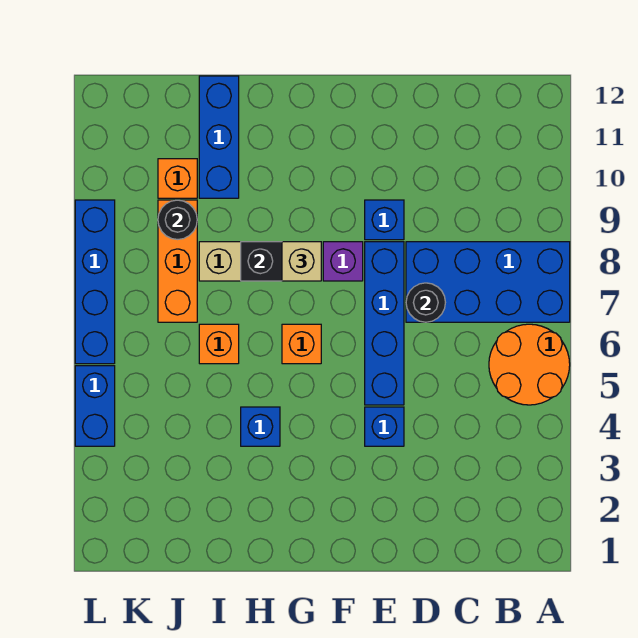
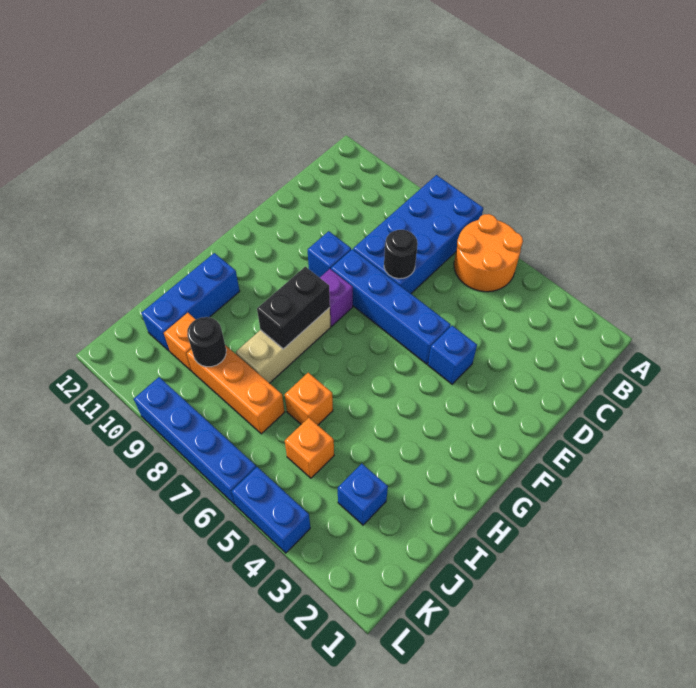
orange 1x1 brick [282,324,321,364] -> orange 1x1 brick moved to [285,418,334,478]
tan 1x1 brick [282,242,321,281] -> none
blue 1x1 brick [241,407,280,446] -> blue 1x1 brick moved to [338,464,388,525]
blue 1x3 brick [199,76,239,198] -> blue 1x3 brick turned to [141,253,240,351]

